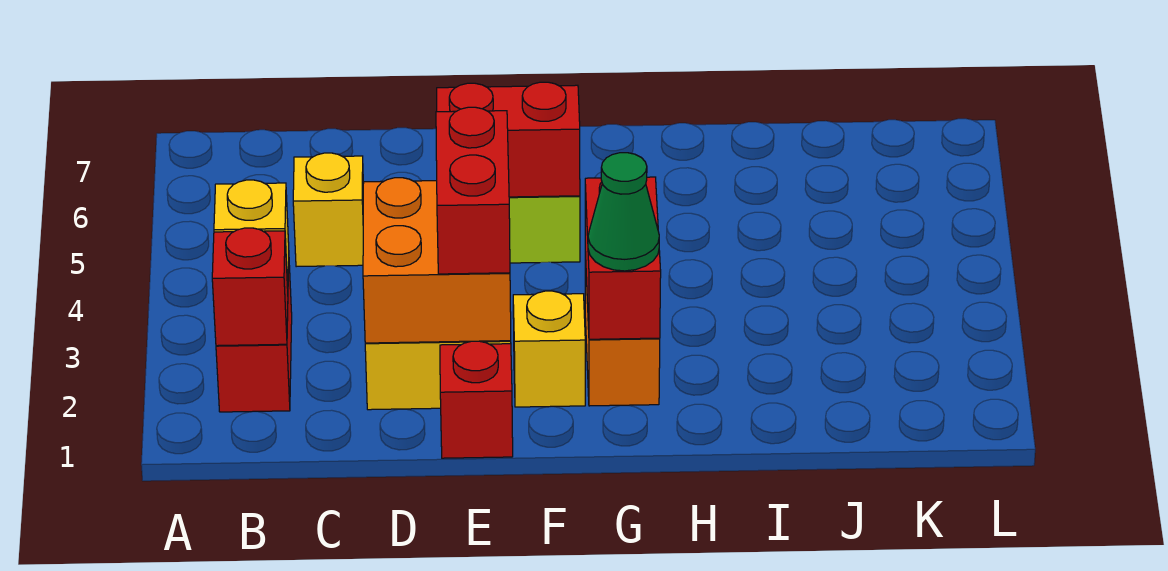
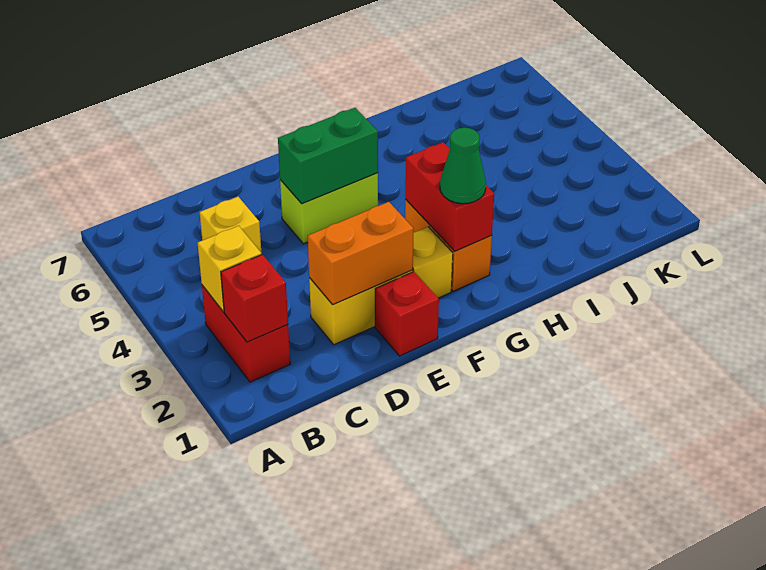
orange 2x2 brick [363,178,511,343] -> orange 1x2 brick [308,202,414,305]
red 1x2 brick [436,107,510,274] -> none
red 1x2 brick [437,82,580,197] -> green 1x2 brick [278,108,378,204]

